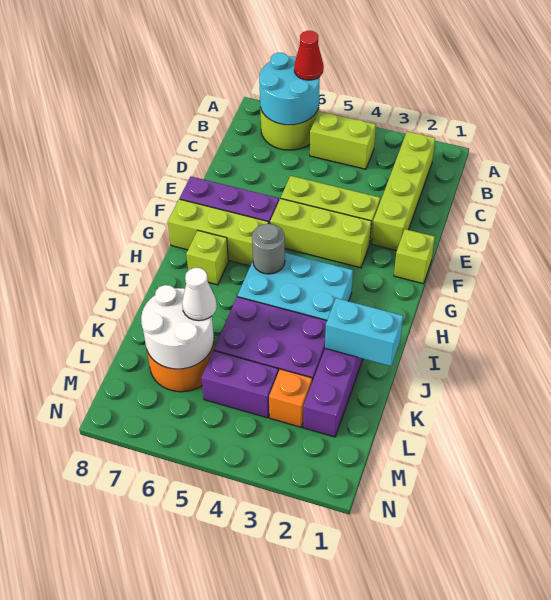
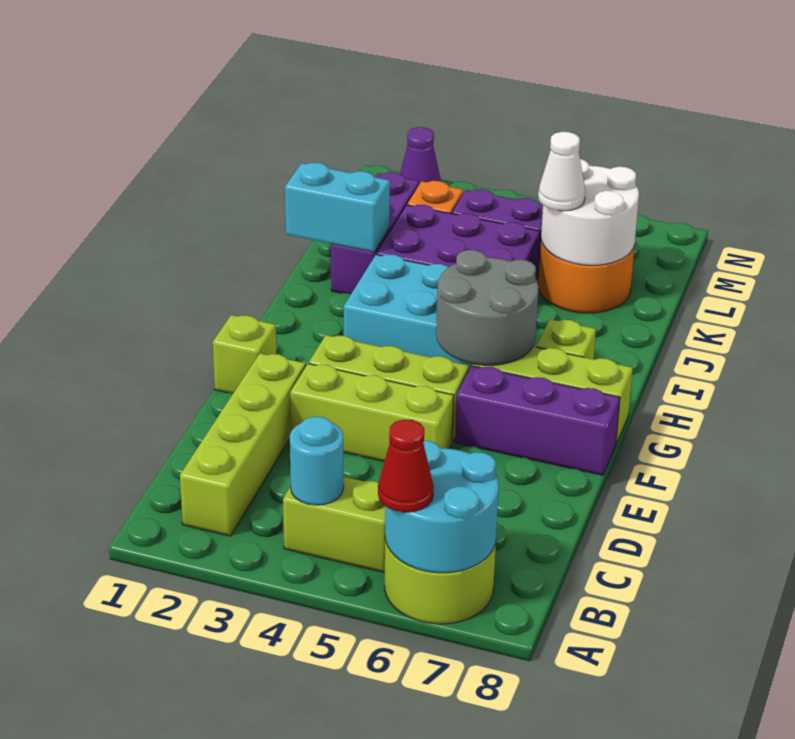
none -> cyan 1x1 round brick [290,417,344,505]
grey 1x1 round brick [252,224,285,274] -> grey 2x2 round brick [436,250,539,365]
none -> purple 1x1 cone [400,127,441,184]

